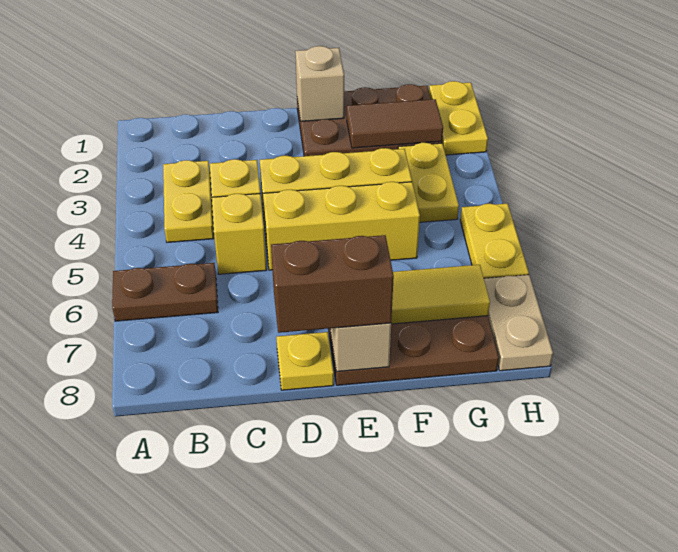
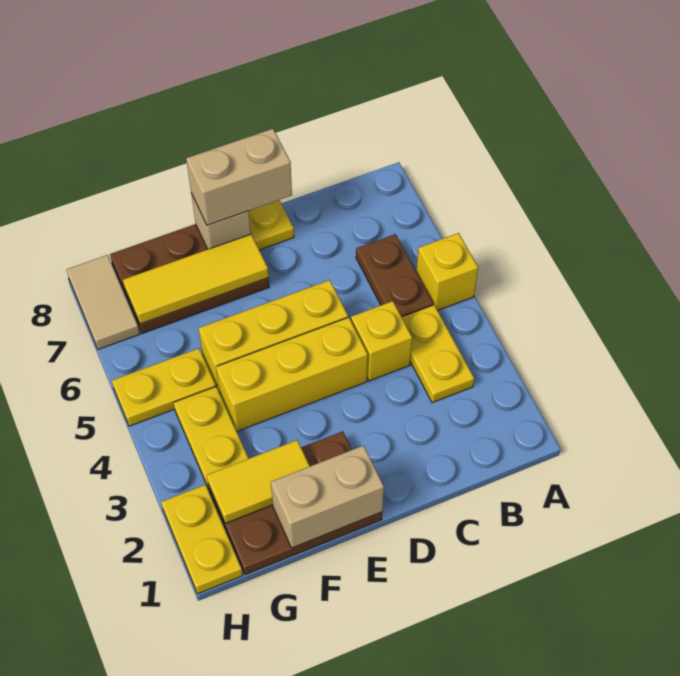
brown 1x2 plate [112,263,218,321] -> brown 1x2 plate turned to [356,234,433,317]
yellow 1x1 brick [212,194,267,274] -> yellow 1x1 brick moved to [416,233,478,310]
brown 1x2 brick [271,235,394,333] -> tan 1x2 brick [186,129,292,225]
tan 1x1 brick [295,46,344,121] -> tan 1x2 brick [271,445,384,548]
brown 1x2 tile [347,99,443,148] -> yellow 1x2 tile [207,440,310,523]
yellow 1x2 plate [460,203,529,278] -> yellow 1x2 plate turned to [112,348,216,426]
tan 1x2 plate [484,275,553,371] -> tan 1x2 tile [66,255,140,349]

